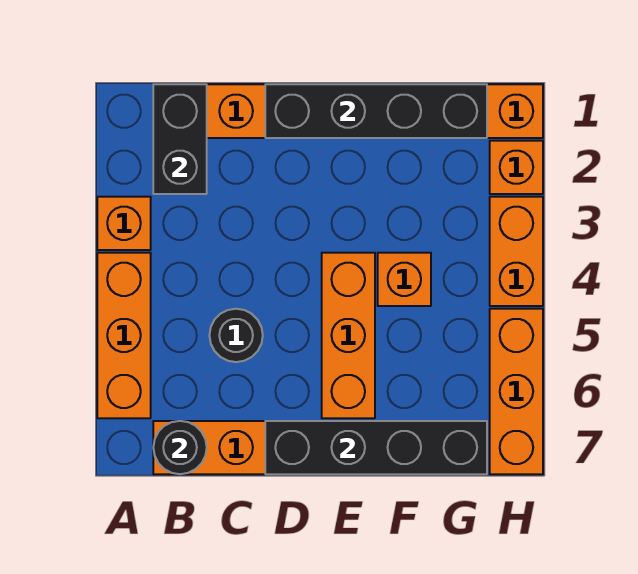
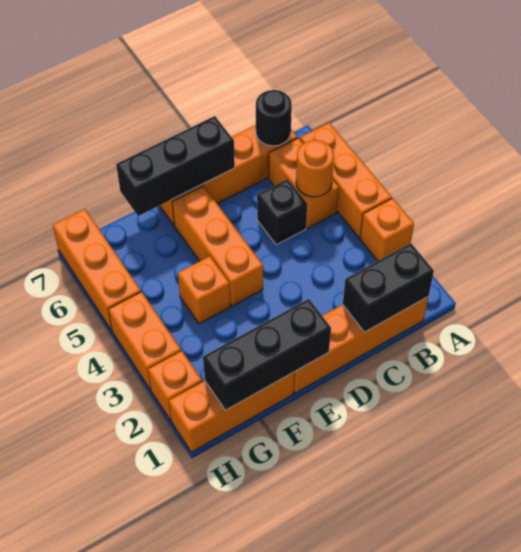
black 1x2 brick [153,84,207,194] -> black 1x2 brick turned to [343,243,434,332]
none -> orange 1x2 brick [269,138,339,228]
none -> orange 1x1 round brick [296,140,334,197]
black 1x1 round brick [209,309,263,362] -> black 1x1 brick [257,179,307,245]
black 1x4 brick [265,84,487,138] -> black 1x3 brick [203,299,331,410]
black 1x4 brick [265,421,487,474] -> black 1x3 brick [116,116,235,216]

